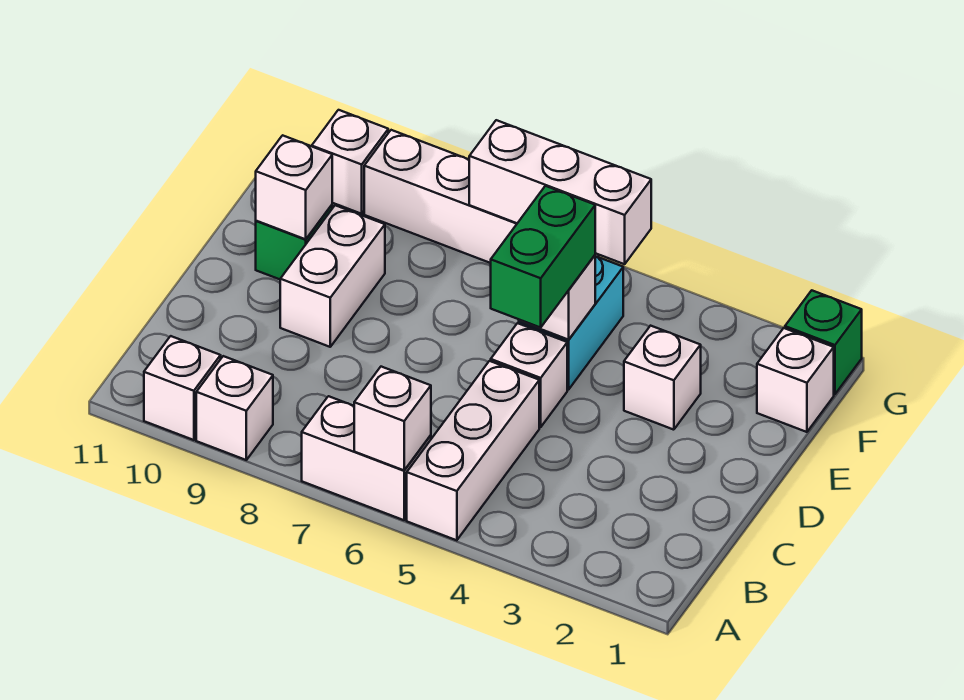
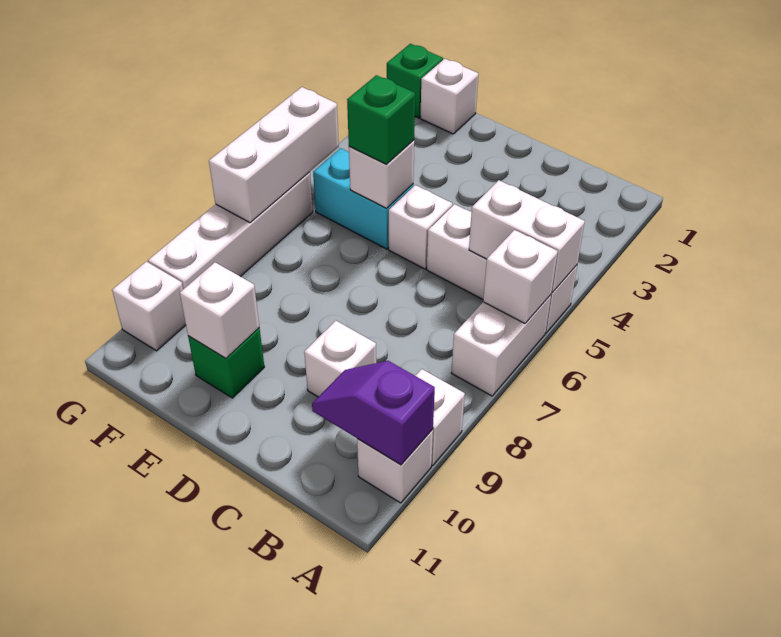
none -> purple 1x2 slope [312,361,435,465]
green 1x2 brick [491,186,595,328] -> green 1x1 brick [347,75,415,164]
white 1x2 brick [280,205,385,347] -> white 1x2 brick moved to [469,180,585,293]
white 1x1 brick [624,326,701,430] -> white 1x1 brick moved to [304,321,376,397]

